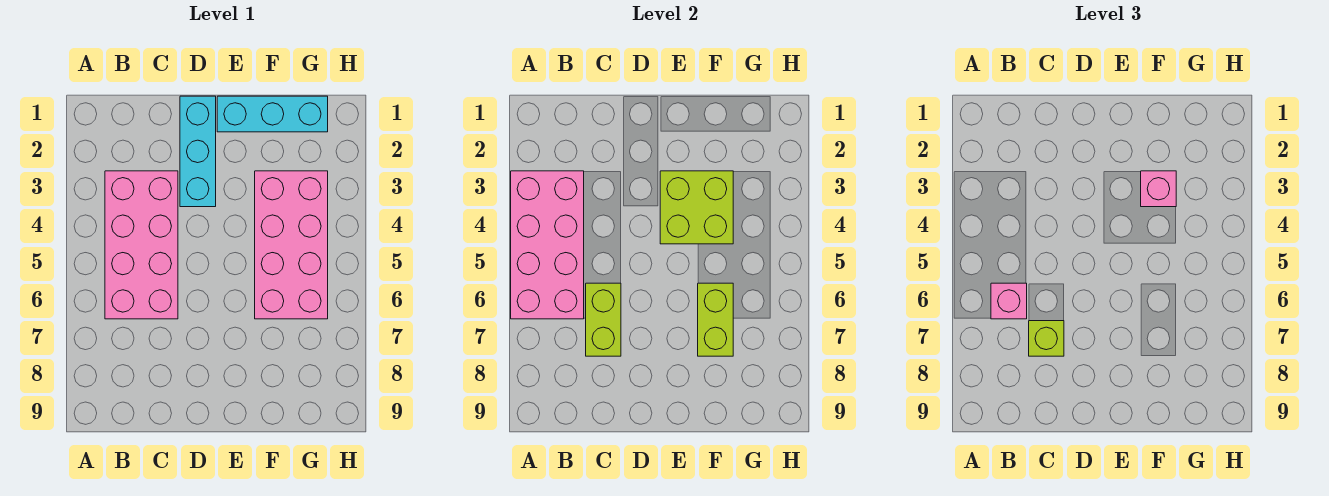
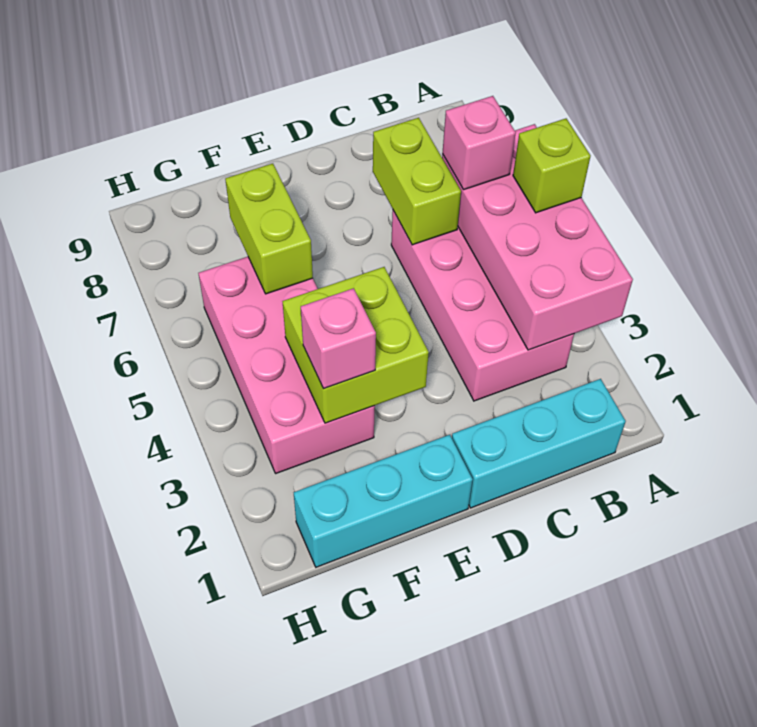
lime 1x1 brick [1029,321,1064,356] -> lime 1x1 brick moved to [513,119,590,213]
cyan 1x3 brick [180,96,216,207] -> cyan 1x3 brick turned to [452,379,626,508]

